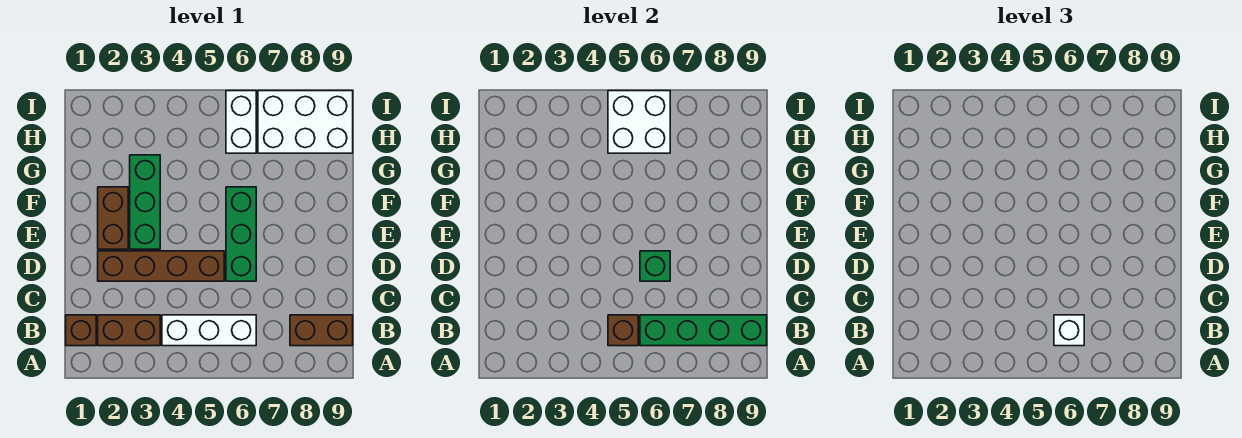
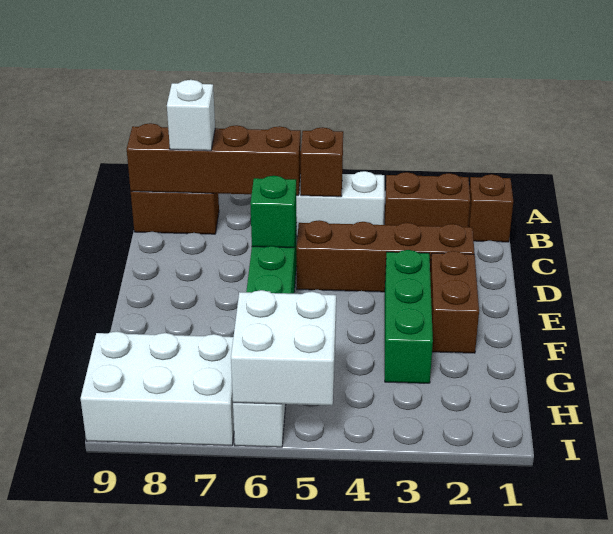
green 1x4 brick [640,315,767,346] -> brown 1x4 brick [127,123,301,196]
white 1x1 brick [1054,315,1084,346] -> white 1x1 brick moved to [167,80,215,151]

